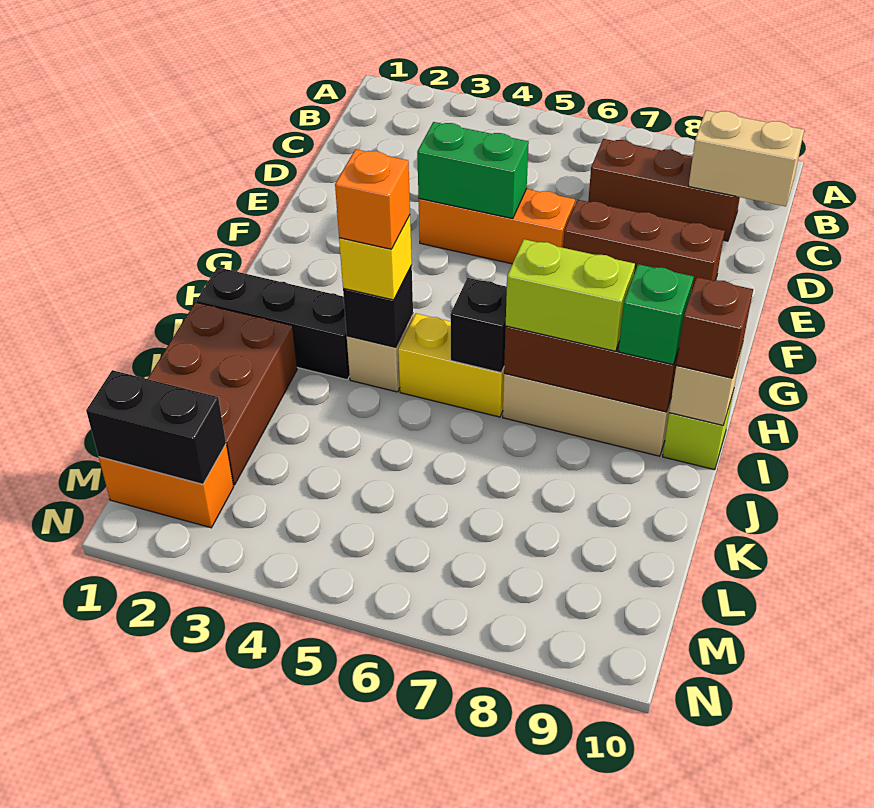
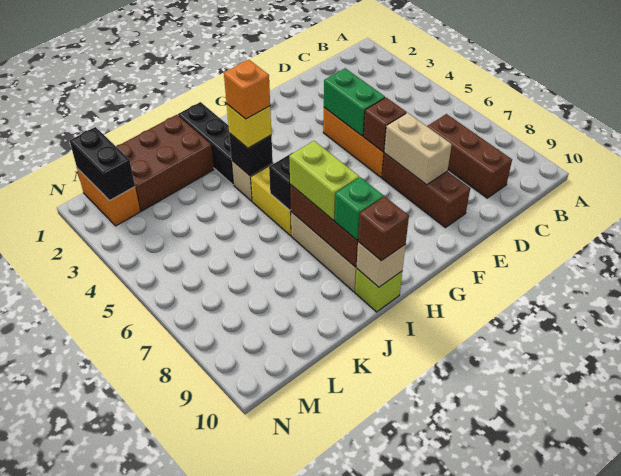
tan 1x2 brick [689,110,804,206] -> tan 1x2 brick moved to [384,113,452,185]
none -> brown 1x1 brick [363,98,407,152]

